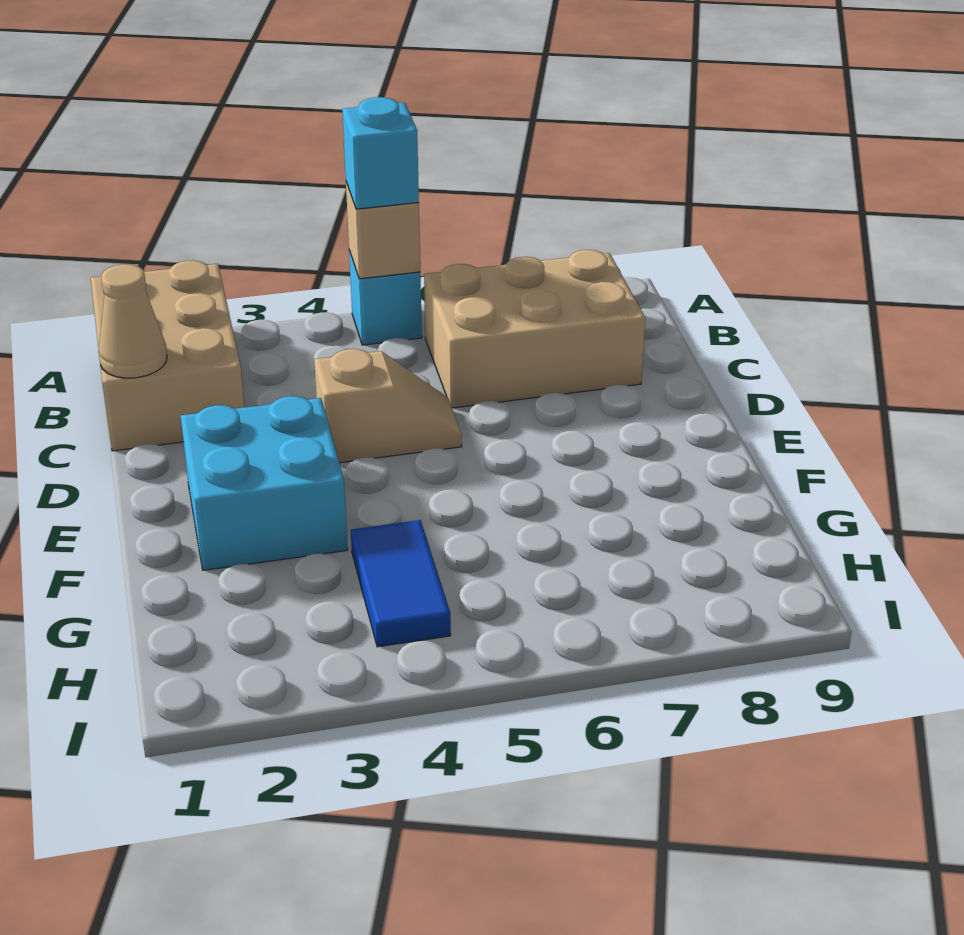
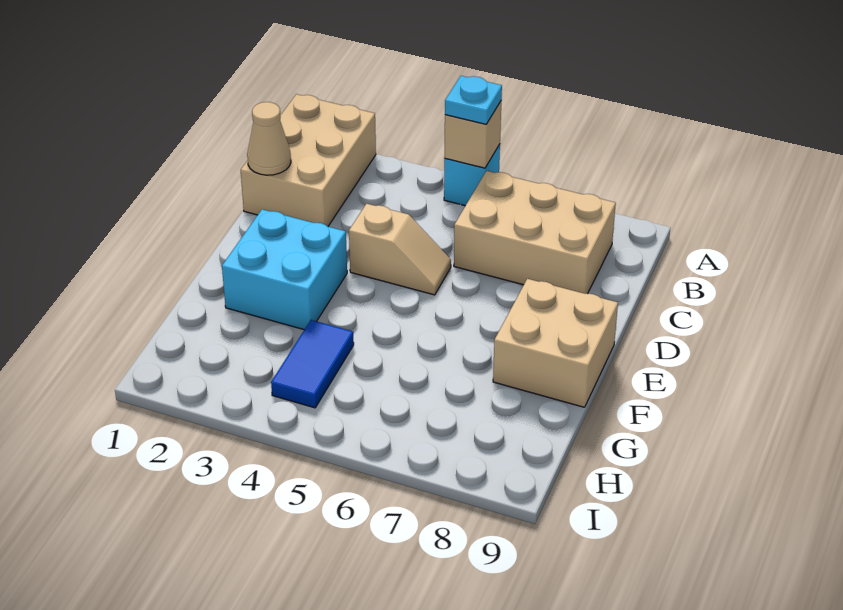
cyan 1x1 brick [342,97,419,209] -> cyan 1x1 plate [445,76,502,124]
none -> tan 2x2 brick [493,279,618,407]

